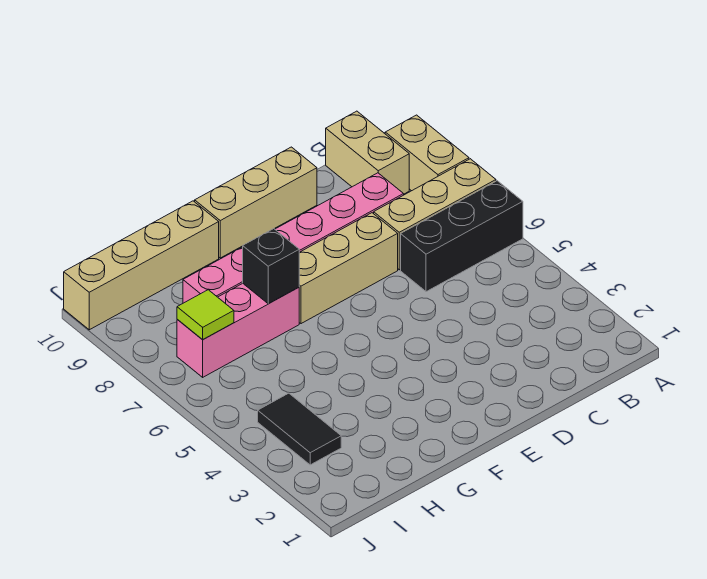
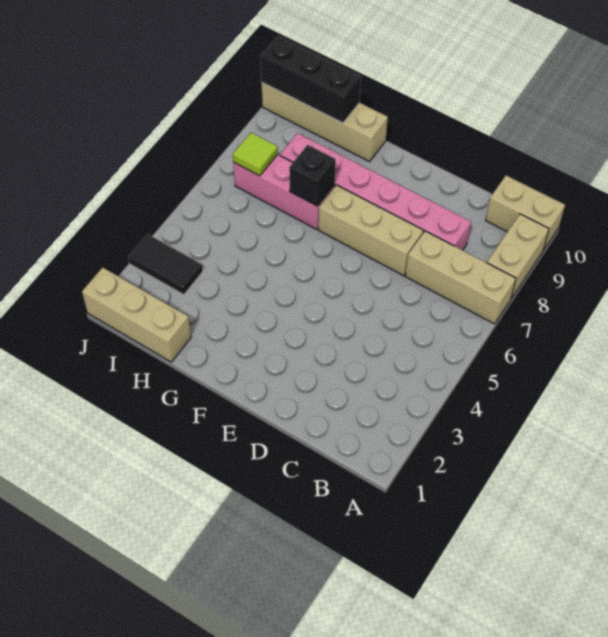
black 1x3 brick [401,181,523,292] -> black 1x3 brick moved to [260,36,361,123]
tan 1x2 brick [326,111,409,194] -> tan 1x2 brick turned to [486,175,565,250]
tan 1x3 brick [195,147,317,258] -> tan 1x3 brick moved to [82,267,191,362]
black 1x2 tile [258,393,341,465] -> black 1x2 tile turned to [128,234,203,295]

